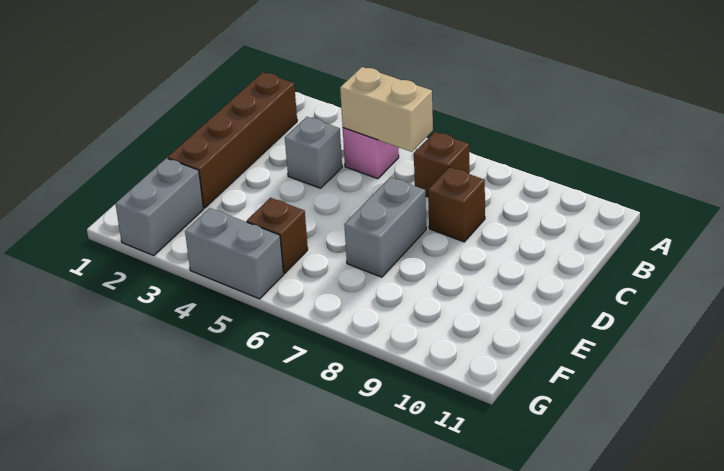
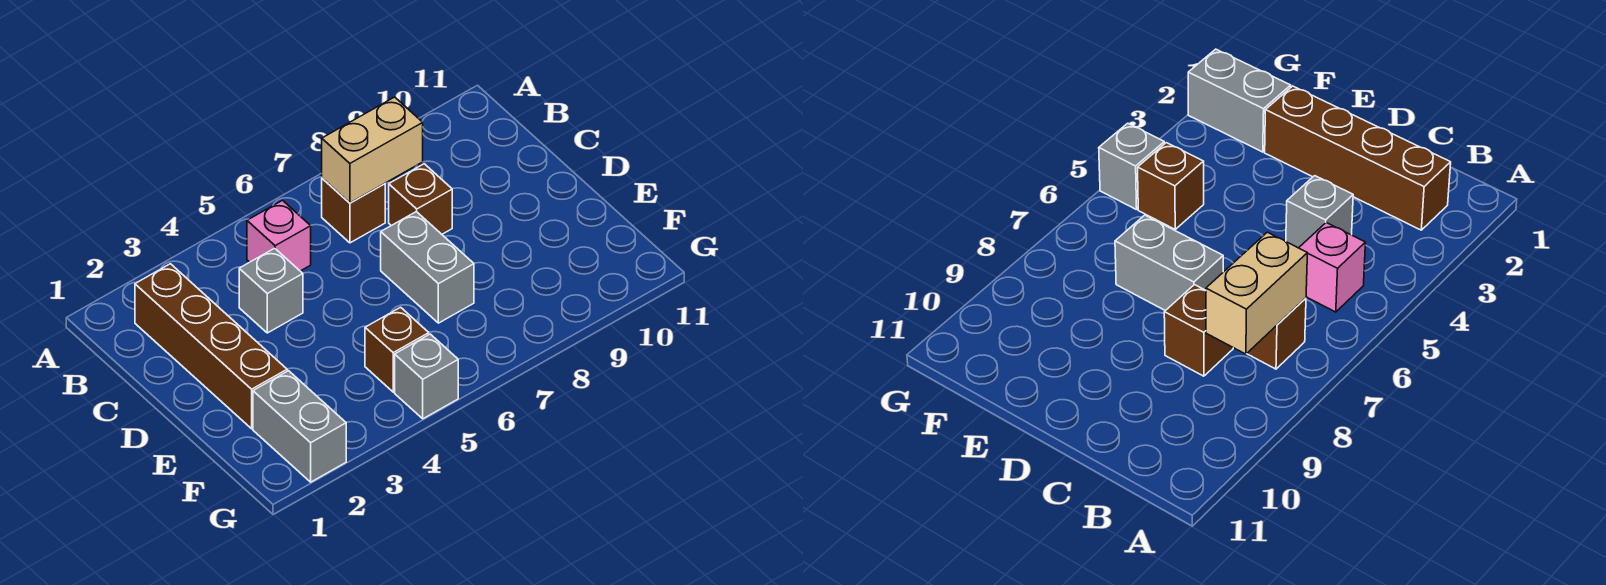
tan 1x2 brick [340,67,433,152] -> tan 1x2 brick moved to [322,97,423,203]
grey 1x2 brick [185,208,284,299] -> grey 1x1 brick [395,334,458,419]

